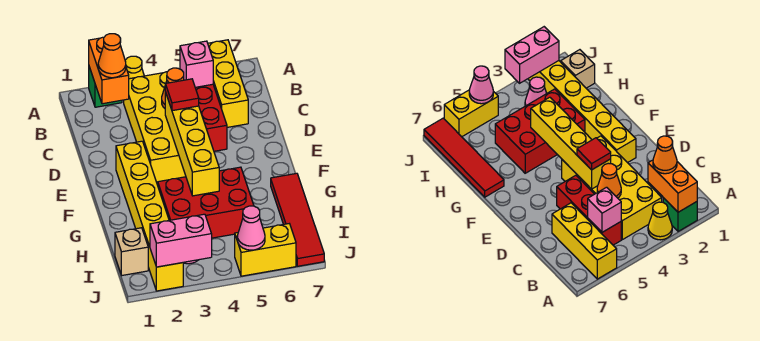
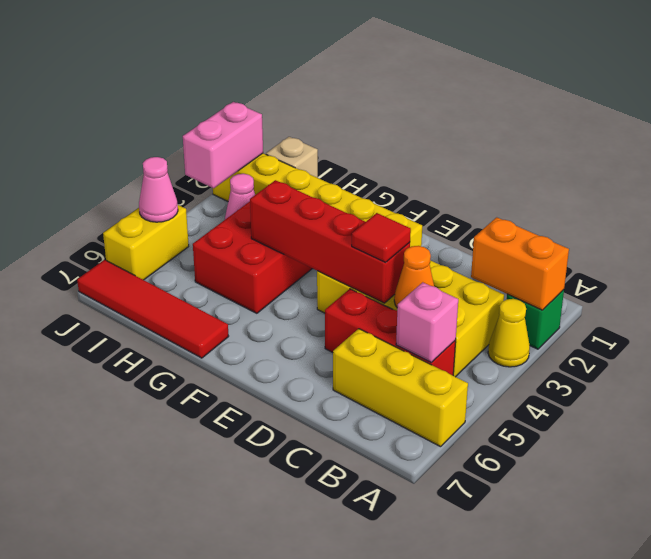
orange 1x1 cone [98,34,126,78] -> none
yellow 1x4 brick [165,92,219,196] -> red 1x4 brick [250,180,410,303]

